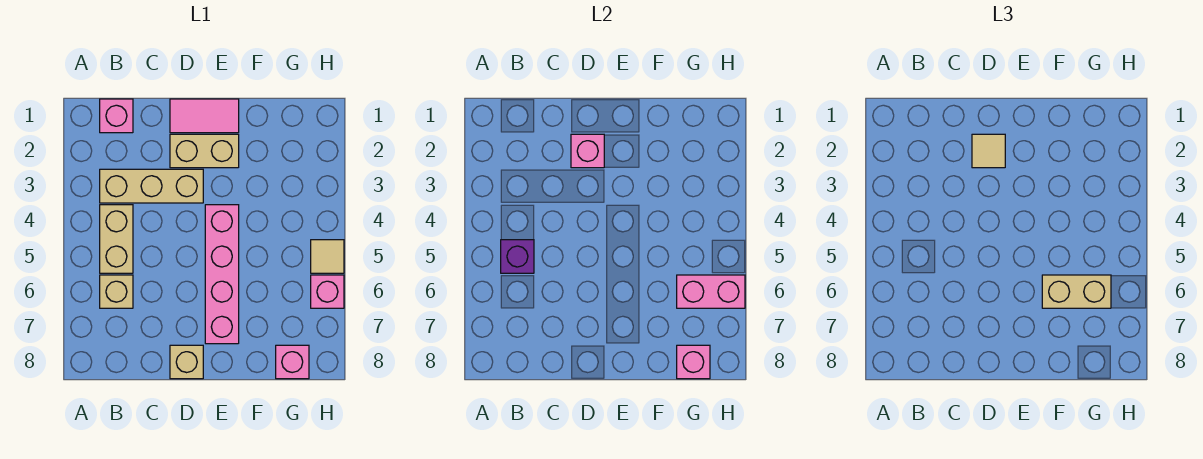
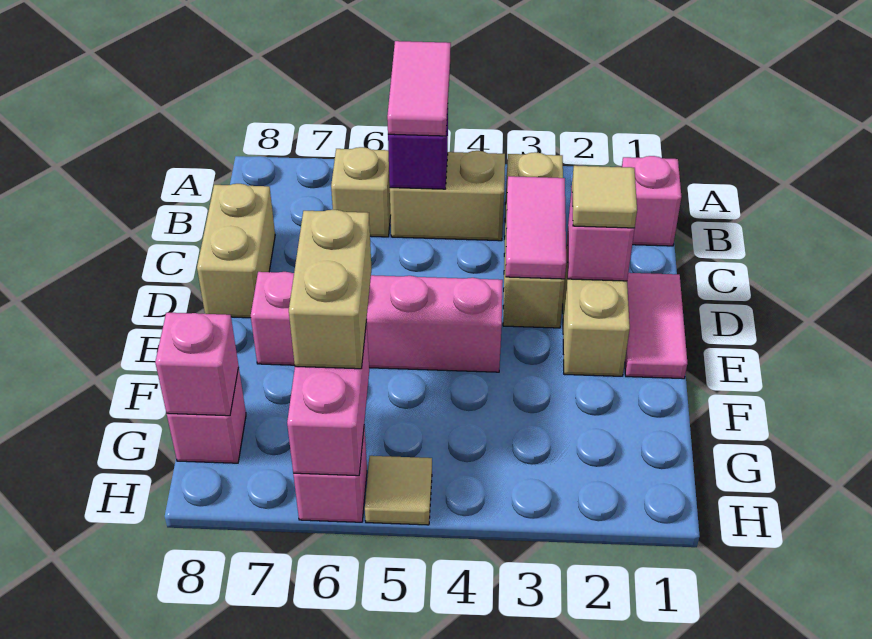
none -> pink 1x2 tile [387,41,451,136]
none -> pink 1x2 tile [506,176,566,279]
tan 1x1 brick [170,345,203,379] -> tan 1x2 brick [197,184,275,318]

